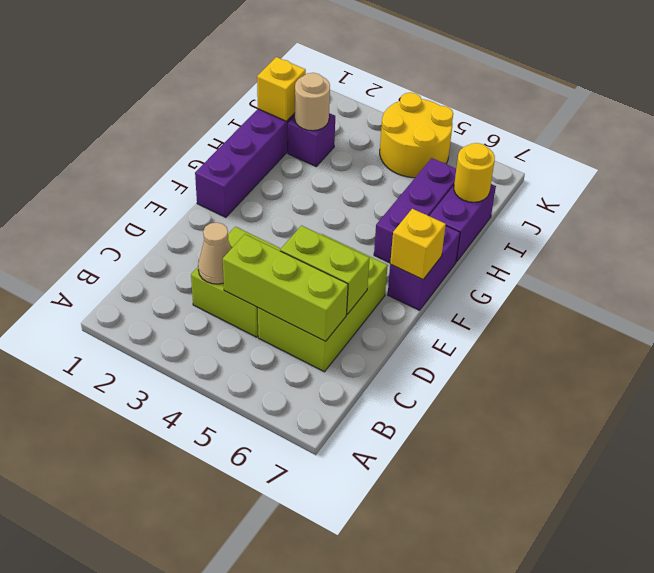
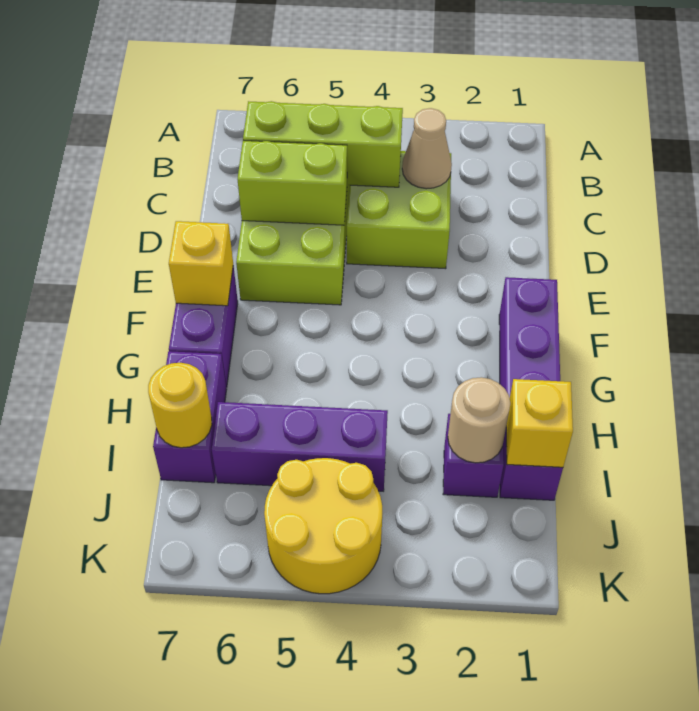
purple 1x3 brick [374,158,456,263] -> purple 1x3 brick turned to [212,402,388,491]

